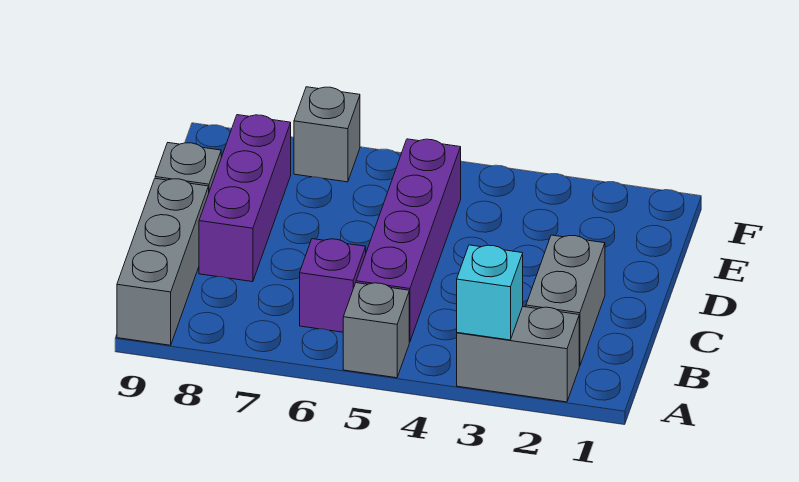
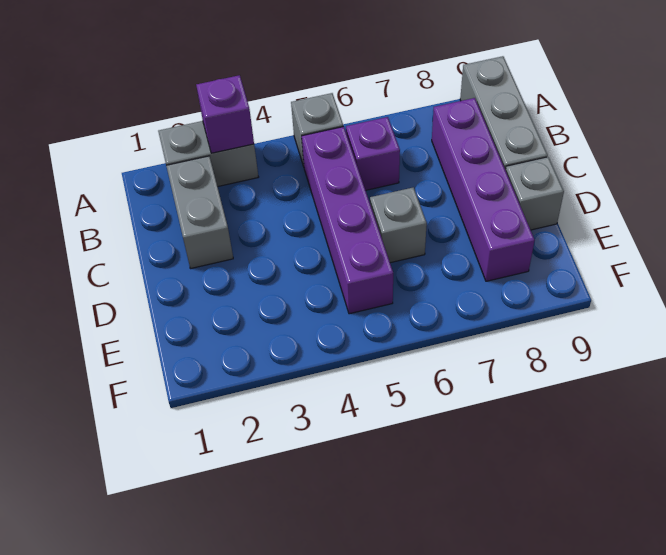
cyan 1x1 brick [457,245,523,340] -> purple 1x1 brick [196,75,254,153]
purple 1x3 brick [199,115,291,282] -> purple 1x4 brick [432,98,535,281]
grey 1x1 brick [294,87,360,182] -> grey 1x1 brick moved to [370,187,427,263]

